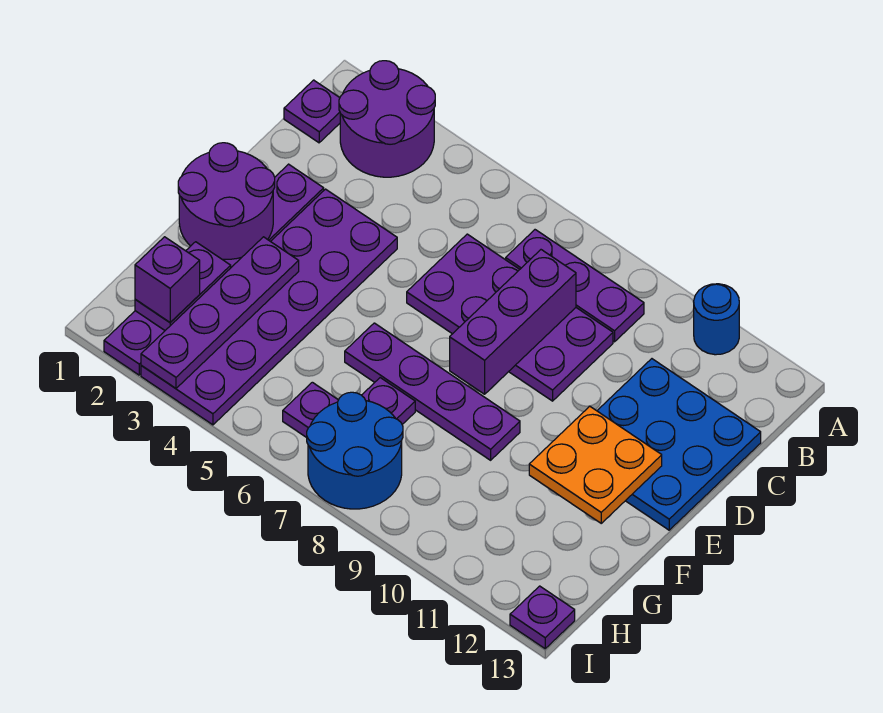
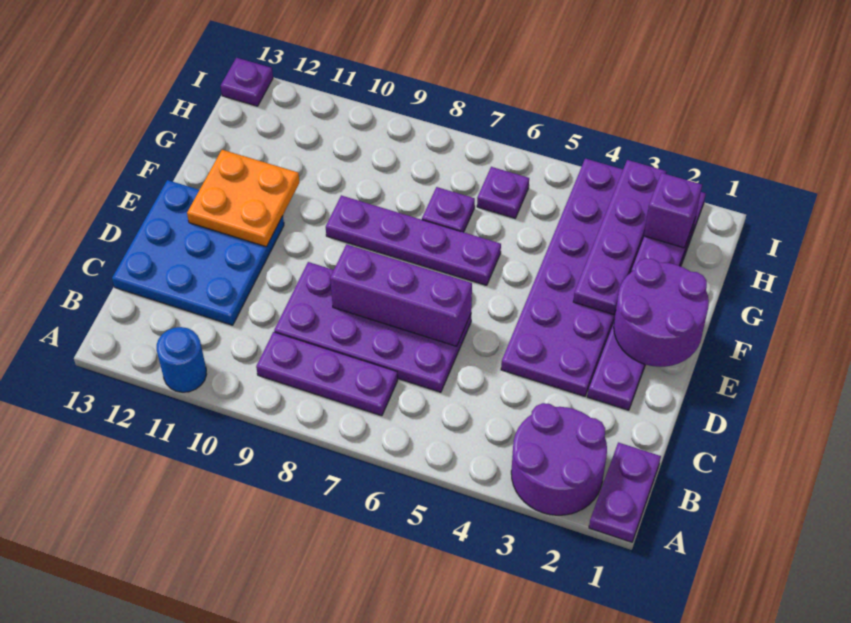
purple 1x1 plate [284,80,340,143] -> purple 1x2 plate [589,442,661,542]
purple 1x3 brick [450,250,576,394] -> purple 1x3 brick turned to [330,244,472,346]
blue 2x2 round brick [307,392,403,509] -> none

